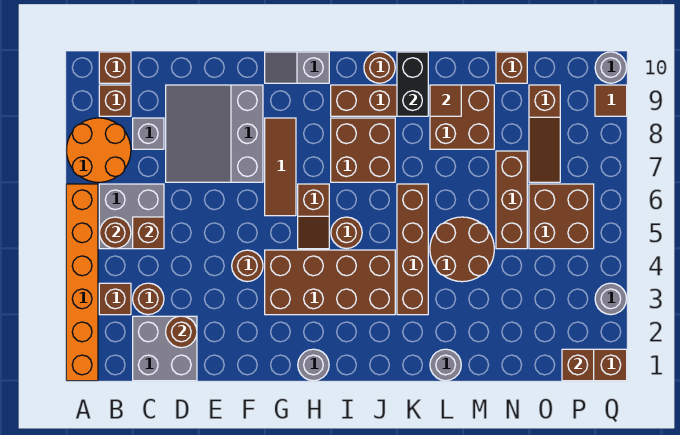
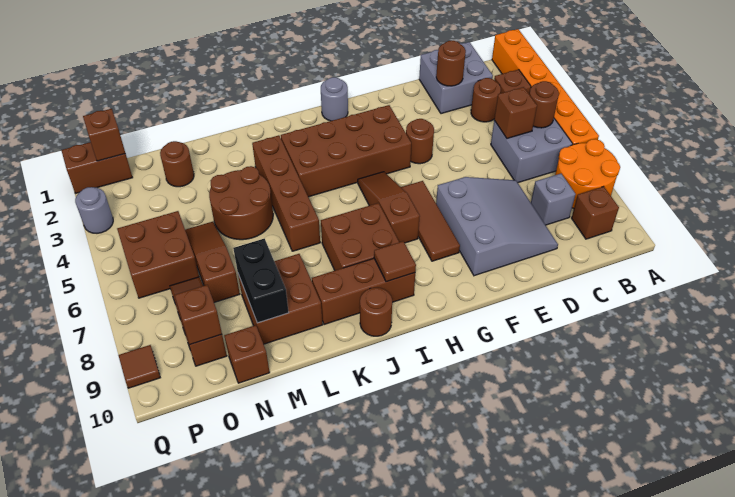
brown 1x1 brick [99,52,131,83] -> brown 1x1 brick moved to [175,285,222,344]
grey 1x2 slope [265,52,329,83] -> none
brown 1x2 slope [298,184,329,249] -> brown 1x3 slope [358,172,420,243]
brown 1x1 round brick [331,217,362,248] -> brown 1x1 round brick moved to [160,141,194,187]
black 1x2 brick [397,52,428,116] -> black 1x2 brick moved to [233,239,289,323]
grey 1x1 round brick [430,349,461,381] -> none
brown 1x1 tile [430,85,461,116] -> brown 1x1 tile moved to [374,241,416,282]
brown 1x3 brick [496,151,527,249] -> brown 1x3 slope [185,222,240,302]
grey 1x1 round brick [595,52,627,83] -> none

